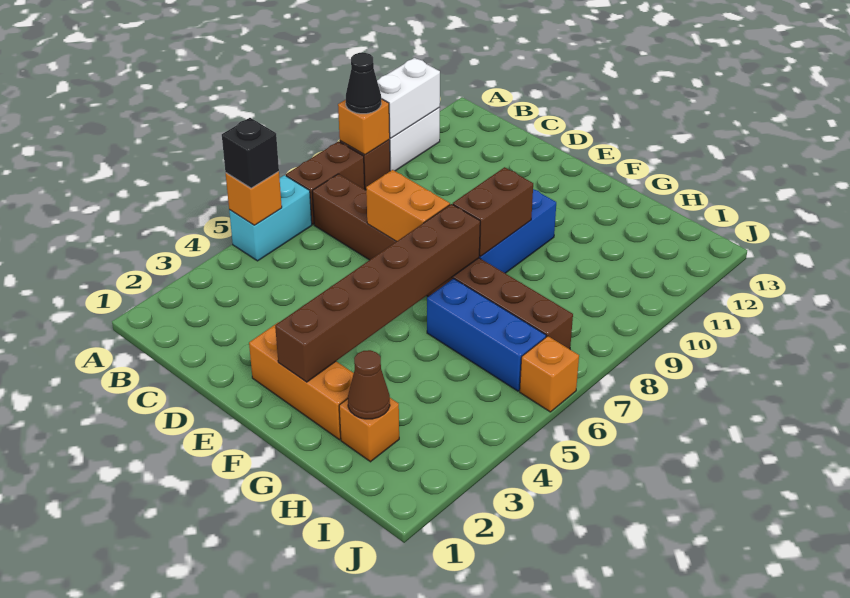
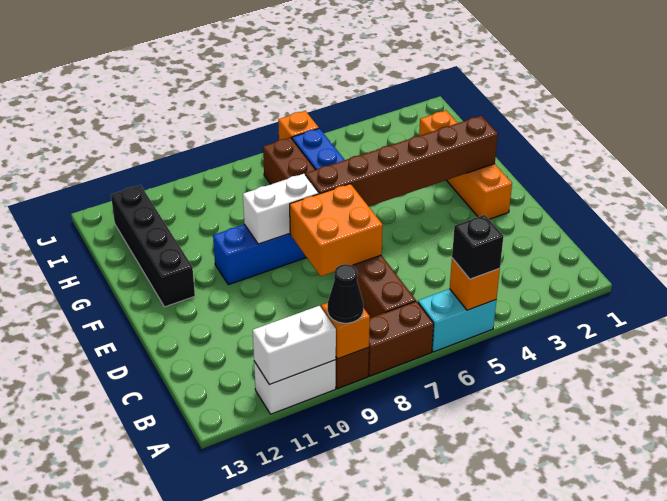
orange 1x2 brick [366,170,450,241] -> orange 2x2 brick [290,184,383,277]
brown 1x2 brick [453,167,533,257] -> white 1x2 brick [243,174,319,244]
none -> black 1x4 brick [111,185,195,307]
brown 1x1 cone [348,350,390,419] -> none

